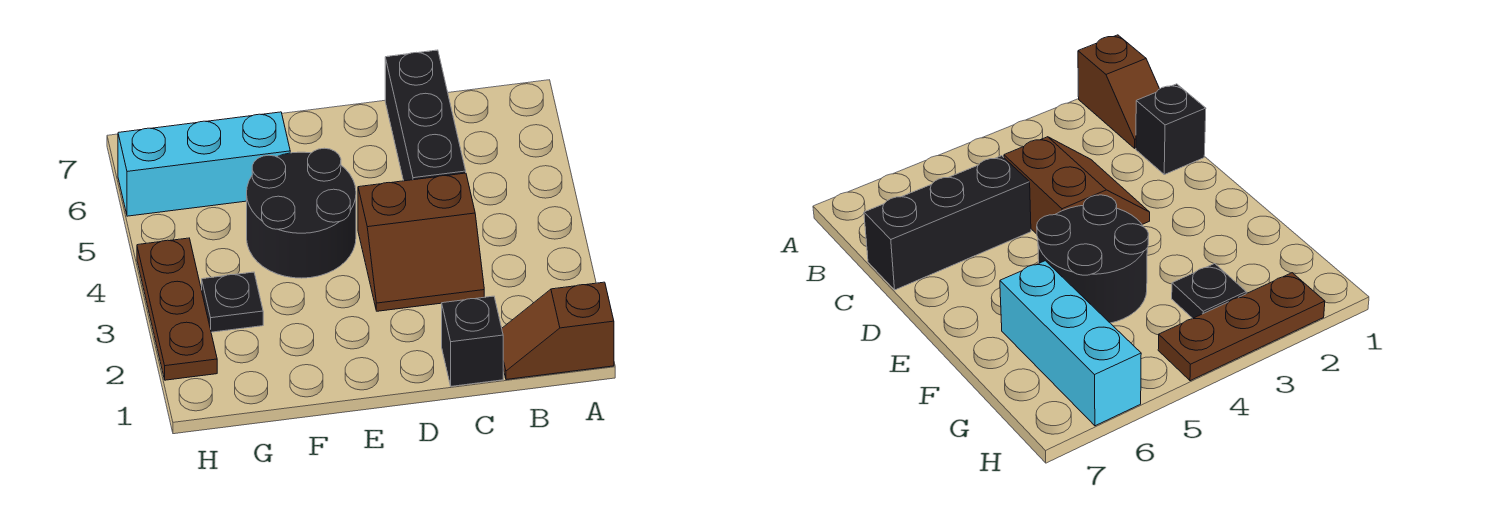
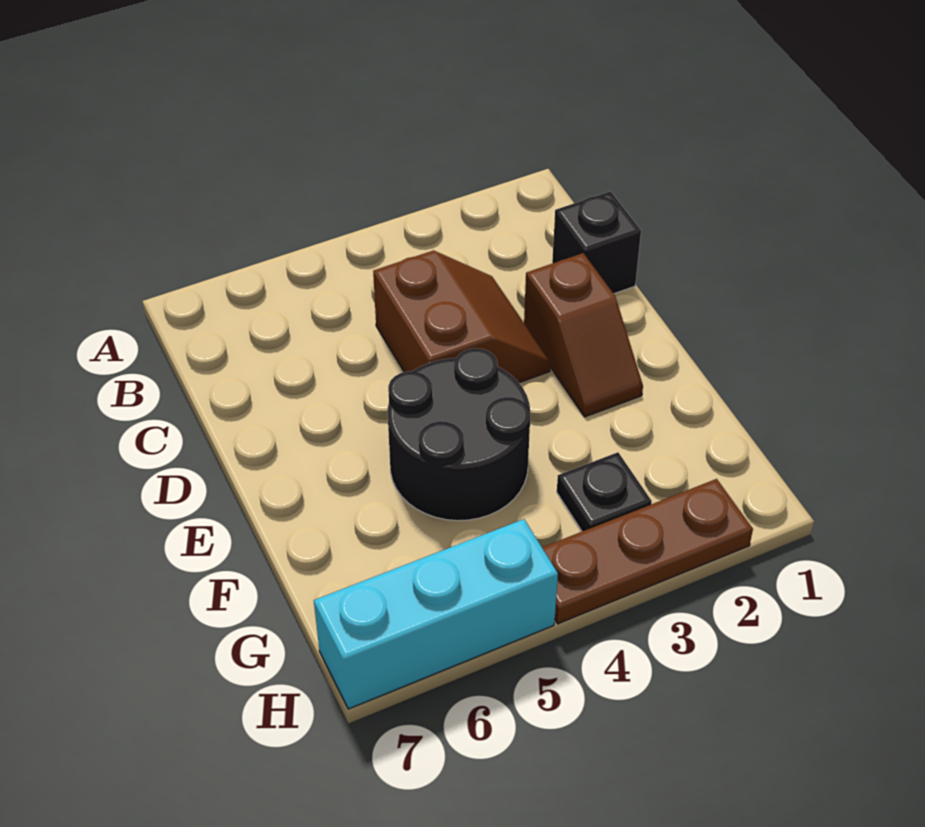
brown 1x2 slope [502,282,614,380] -> brown 1x2 slope moved to [524,253,643,417]
black 1x3 brick [385,50,466,181] -> none
cyan 1x3 brick [118,112,290,216] -> cyan 1x3 brick turned to [314,519,558,709]

